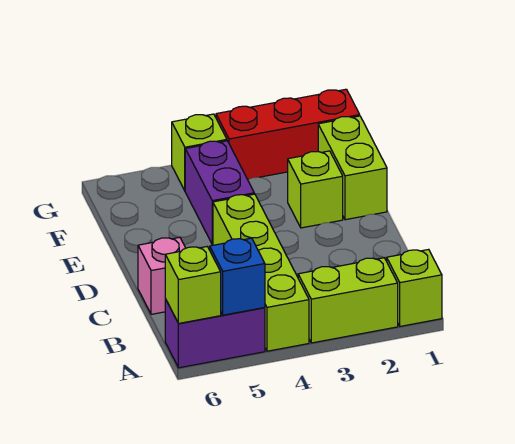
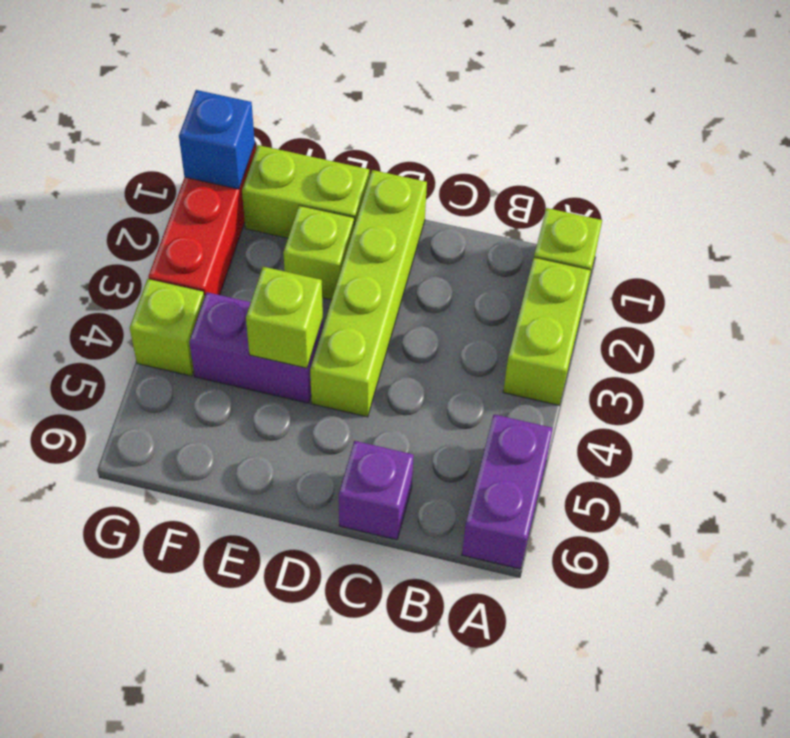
lime 1x4 brick [213,194,309,351] -> lime 1x4 brick turned to [310,170,427,417]
blue 1x1 brick [210,238,265,315] -> blue 1x1 brick moved to [179,90,255,189]
lime 1x1 brick [165,247,221,324] -> lime 1x1 brick moved to [246,267,323,368]
pink 1x1 brick [138,237,186,314] -> purple 1x1 brick [339,441,414,540]

